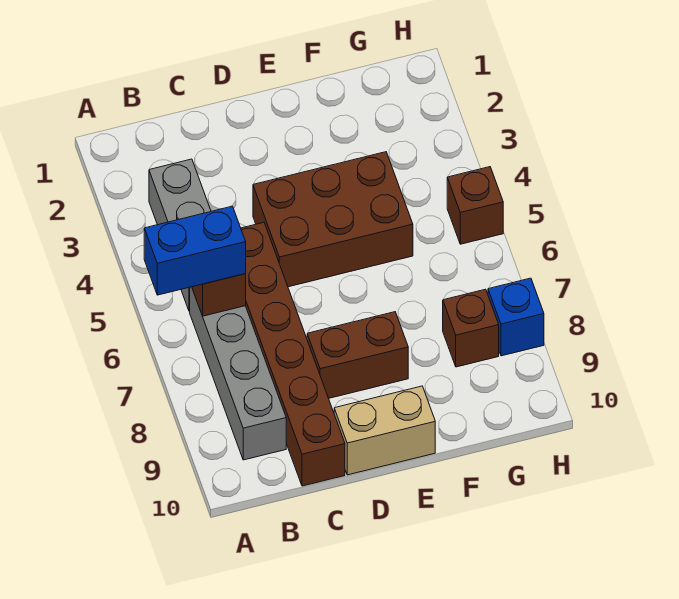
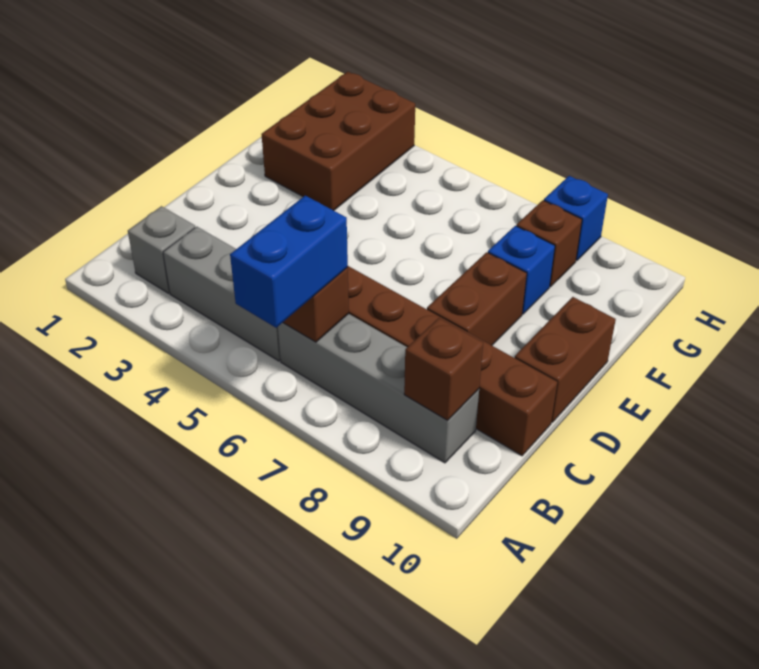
none -> grey 1x1 brick [128,206,195,293]
brown 2x3 brick [253,152,413,287] -> brown 2x3 brick moved to [261,72,415,211]
tan 1x2 brick [334,386,435,475] -> brown 1x2 brick [515,297,616,422]
none -> blue 1x1 brick [488,226,555,314]
brown 1x1 brick [447,167,503,244] -> brown 1x1 brick moved to [404,318,483,420]

